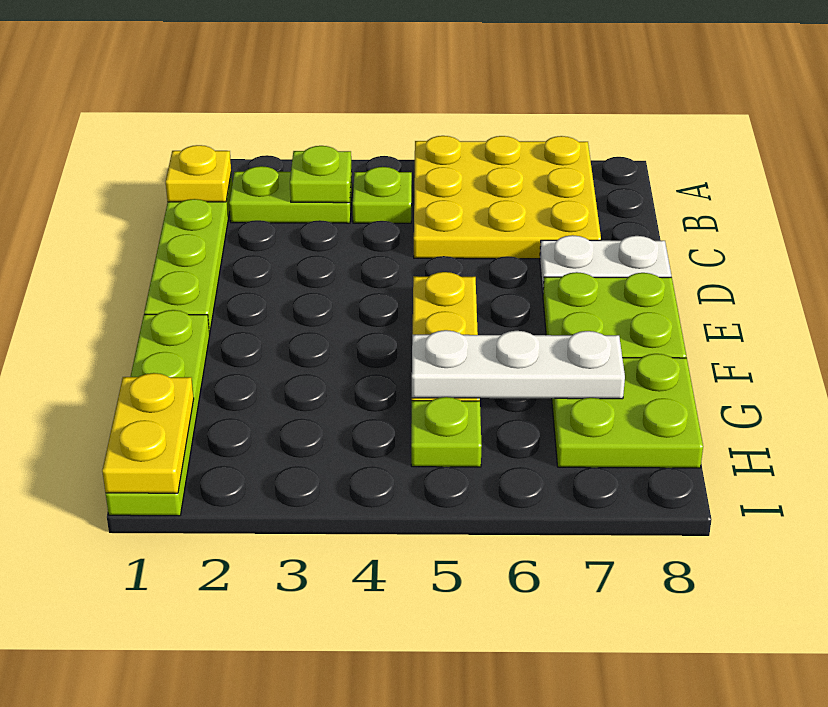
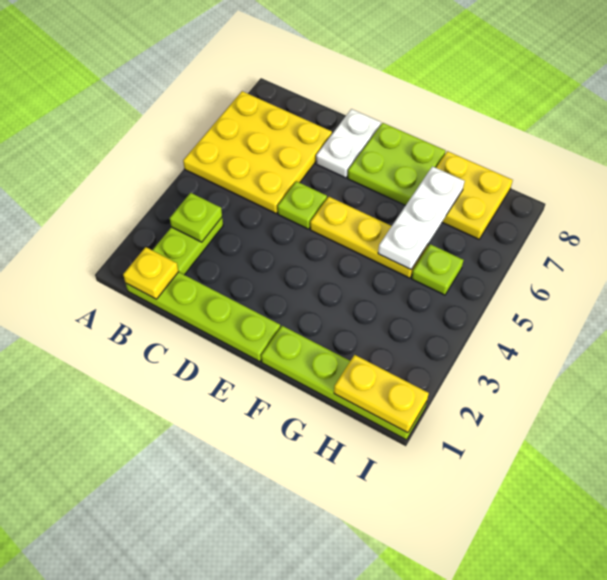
lime 1x1 plate [353,167,412,223] -> lime 1x1 plate moved to [278,181,327,229]
lime 2x2 plate [552,354,703,468] -> yellow 2x2 plate [436,151,513,239]

